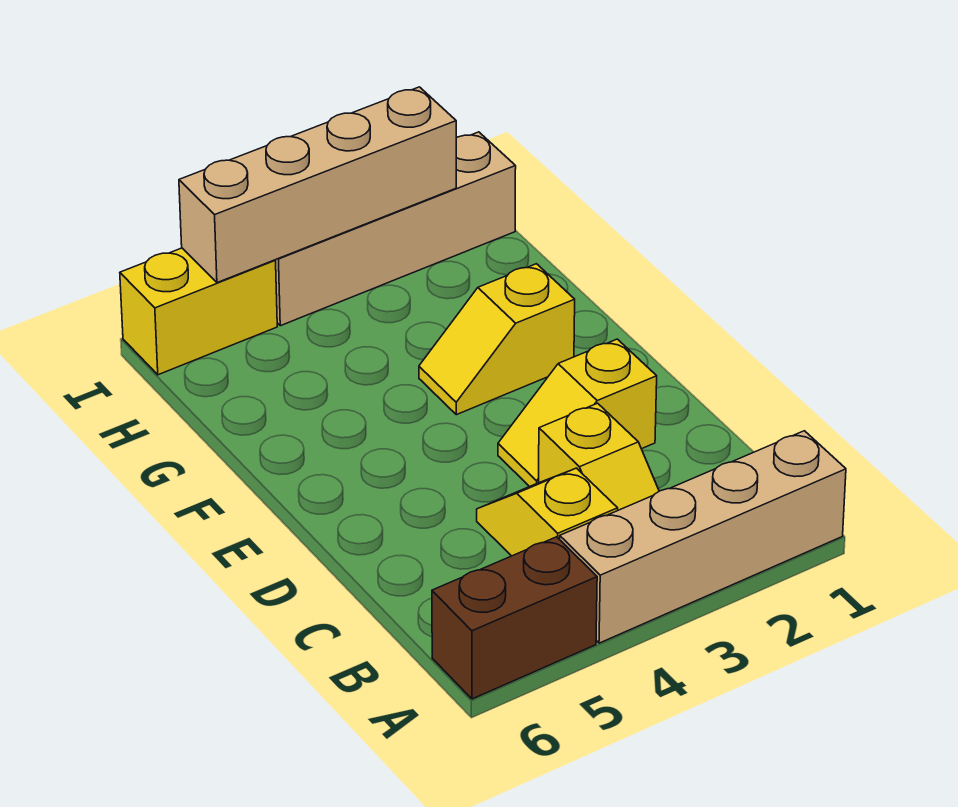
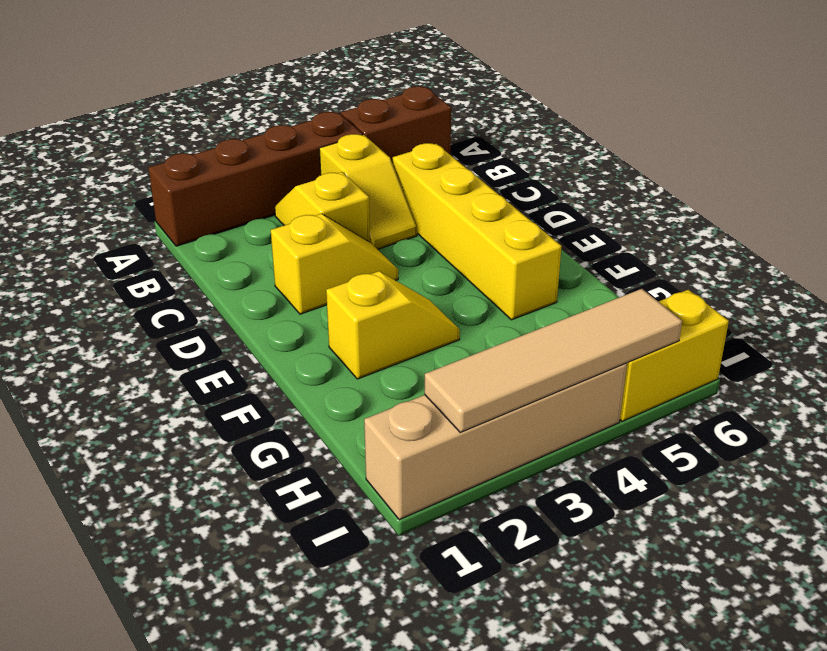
tan 1x4 brick [560,431,846,643] -> brown 1x4 brick [148,112,363,246]
none -> yellow 1x4 brick [393,143,562,320]
tan 1x4 brick [179,87,456,283] -> tan 1x4 tile [424,289,682,432]

